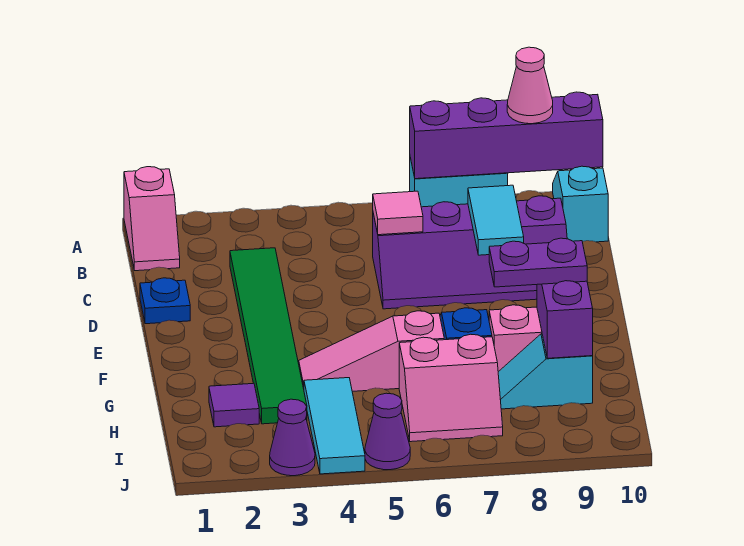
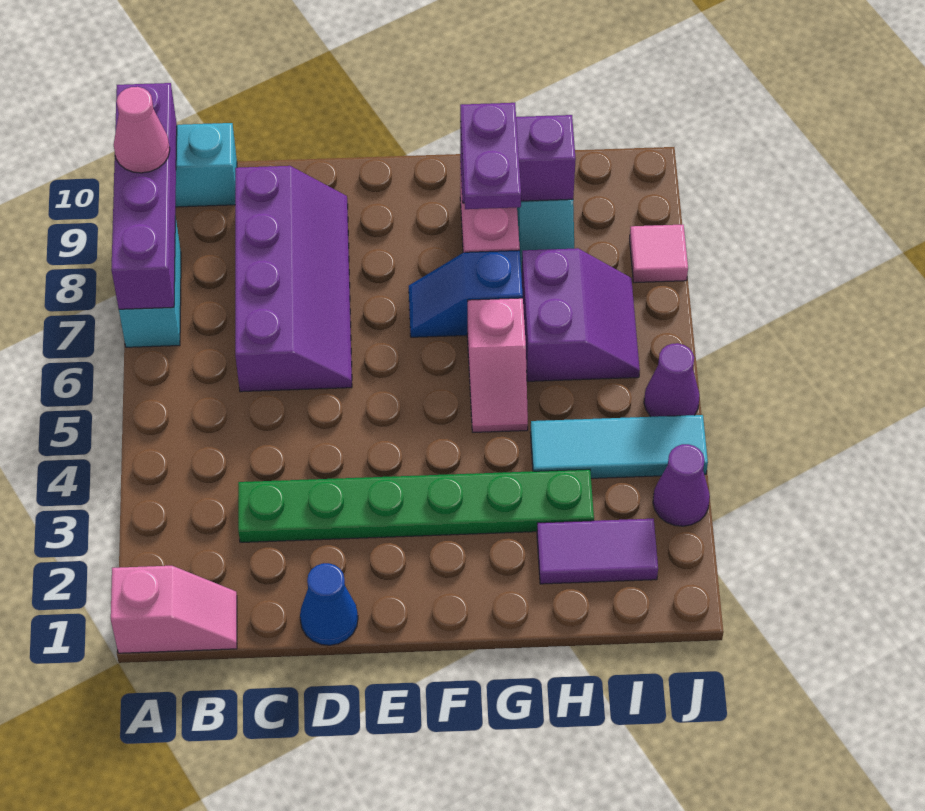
green 1x6 tile [230,248,307,424] -> green 1x6 plate [238,469,594,542]
pink 1x1 tile [373,191,423,235] -> pink 1x1 tile moved to [630,225,688,283]
cyan 1x2 tile [468,185,524,255] -> none
blue 1x1 plate [140,278,190,324] -> blue 1x1 cone [300,563,358,645]
pink 1x3 slope [299,311,444,391] -> pink 1x2 slope [467,298,528,432]
purple 1x1 tile [209,383,259,427] -> purple 1x2 tile [537,519,658,584]
pink 2x2 slope [399,334,503,442] -> purple 2x2 slope [522,248,640,381]

